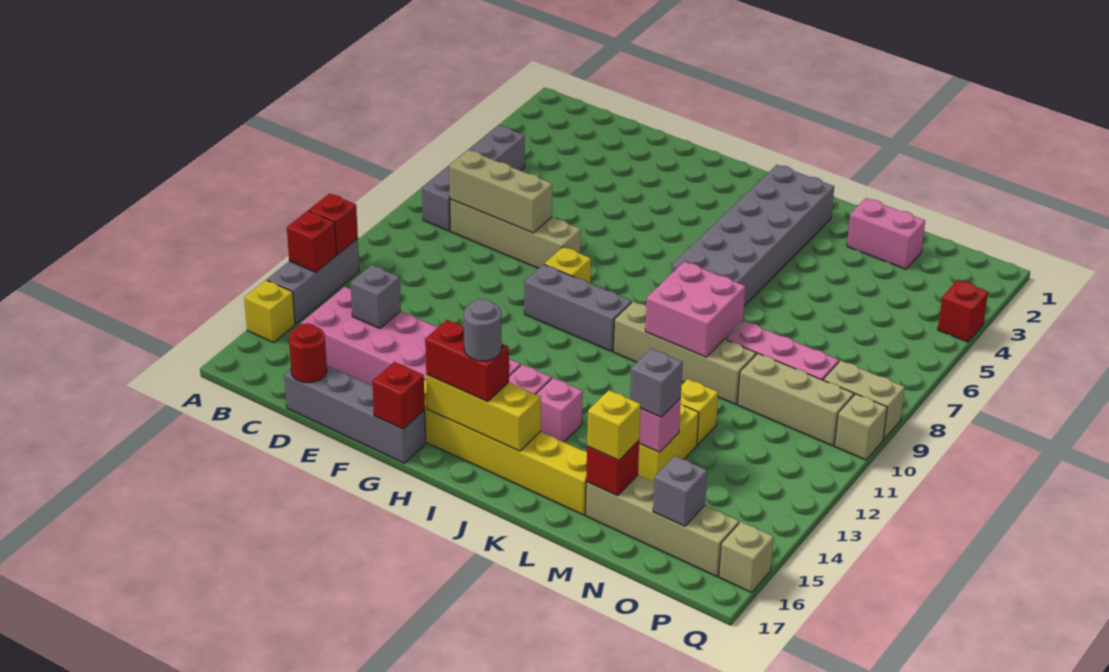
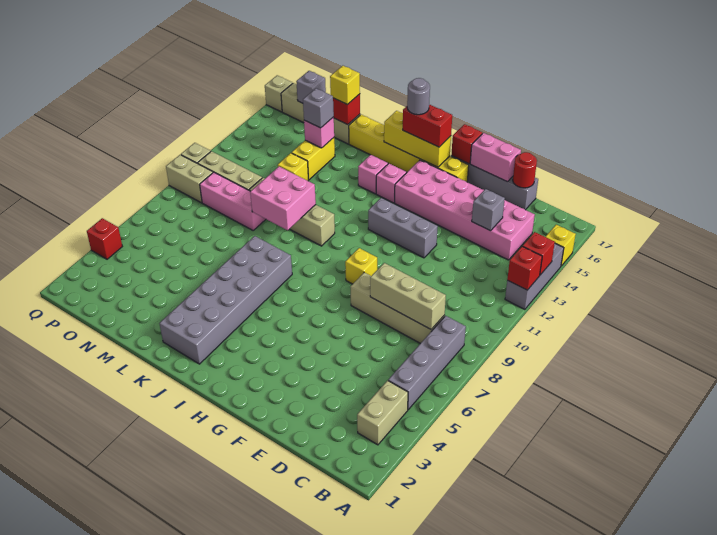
none -> tan 1x2 brick [357,381,408,445]
grey 1x3 brick [524,264,632,352] -> grey 1x3 brick moved to [368,198,438,258]
pink 1x2 brick [847,198,925,269] -> pink 1x2 brick moved to [470,133,521,182]

